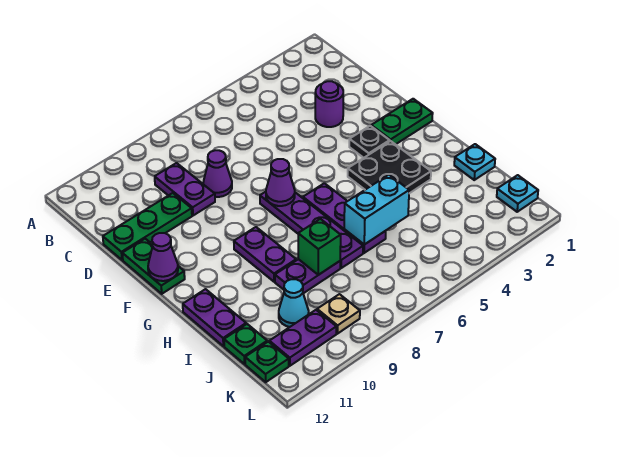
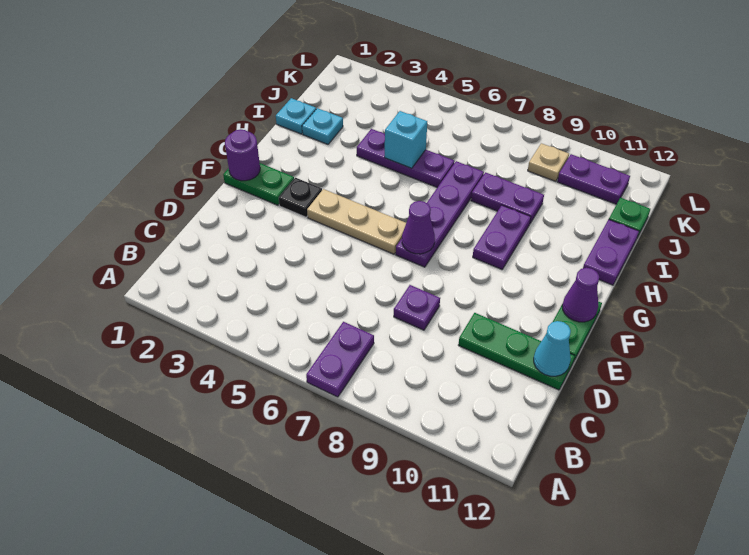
purple 1x2 plate [155,163,215,216] -> purple 1x2 plate moved to [306,322,374,397]
purple 1x1 round brick [315,81,343,127] -> purple 1x1 round brick moved to [225,129,260,181]
purple 1x1 cone [203,150,232,197] -> purple 1x1 plate [394,285,440,330]
none -> tan 1x3 plate [307,189,406,254]
black 2x2 plate [348,141,431,193] -> none
purple 1x3 plate [303,183,386,253] -> purple 1x3 plate turned to [357,129,455,187]
cyan 1x2 brick [344,175,409,245] -> cyan 1x1 brick [385,111,427,168]
green 1x1 brick [298,219,341,275] -> none
cyan 1x1 cone [279,279,309,327] -> cyan 1x1 cone moved to [534,321,571,376]
cyan 1x1 plate [497,175,538,212] -> cyan 1x1 plate moved to [302,108,343,144]
green 1x1 plate [245,342,289,382] -> none

